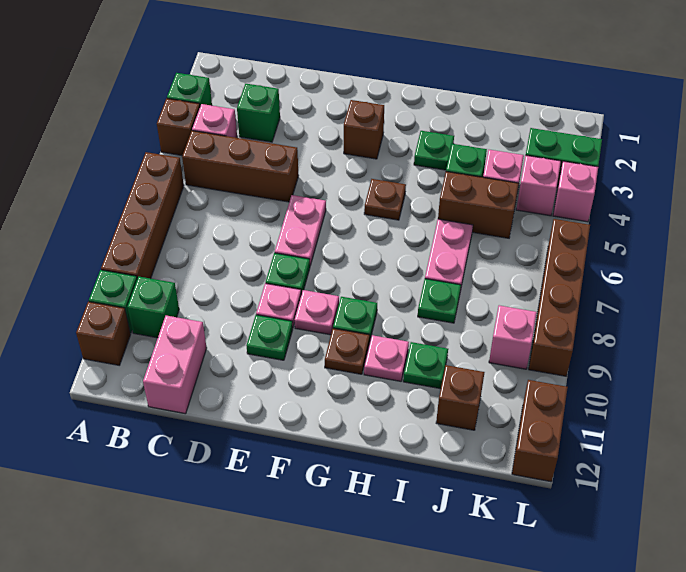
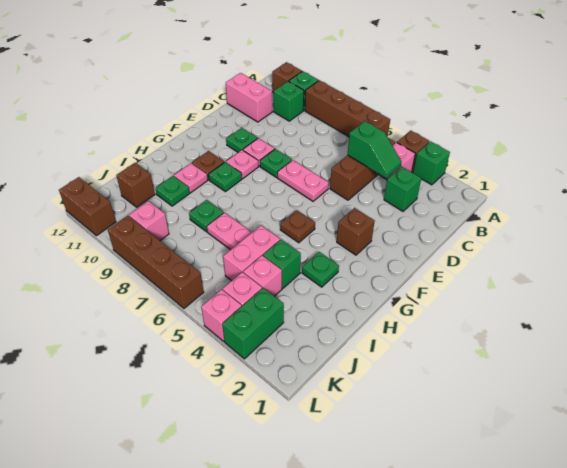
none -> green 1x2 slope [348,121,401,178]
brown 1x2 brick [438,172,519,238] -> pink 1x2 brick [223,225,280,281]

